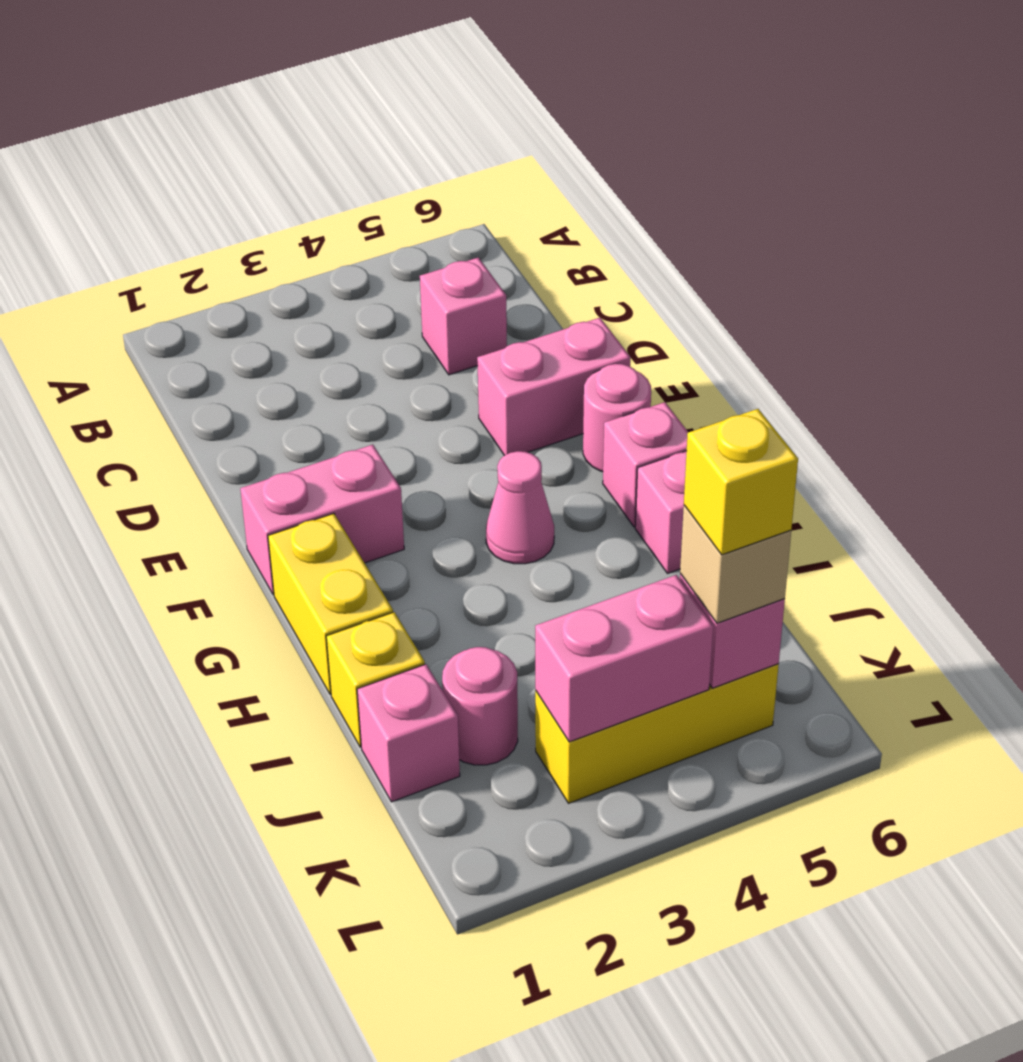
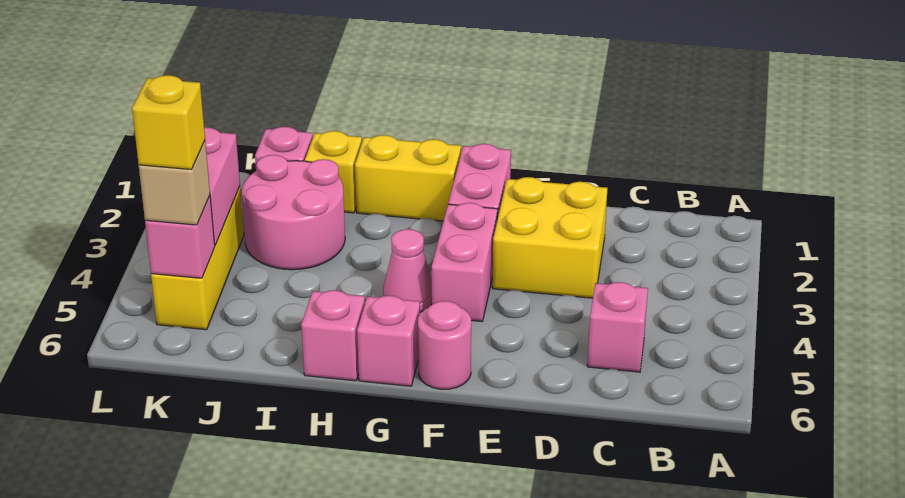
none -> yellow 2x2 brick [493,177,607,298]
pink 1x2 brick [477,318,631,456] -> pink 1x2 brick moved to [432,203,498,322]
pink 1x1 round brick [442,647,518,765] -> pink 2x2 round brick [242,155,345,270]

